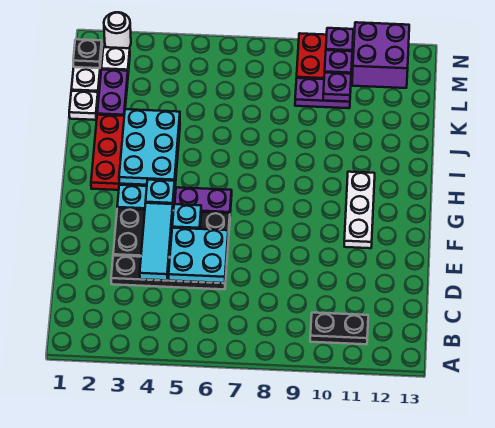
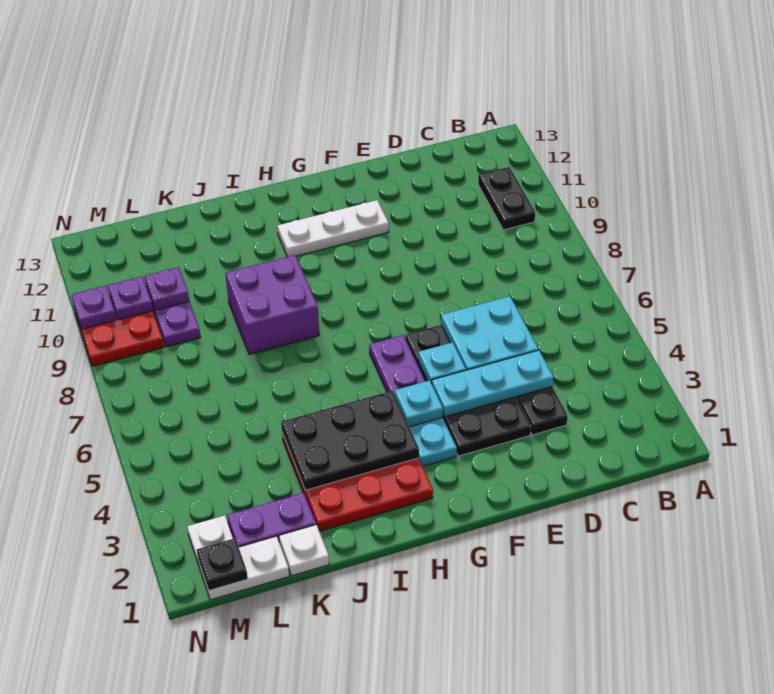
cyan 1x3 tile [140,203,173,280] -> cyan 1x3 plate [432,350,553,417]
cyan 2x3 plate [119,109,180,185] -> black 2x3 plate [281,391,419,490]
purple 2x2 brick [352,22,409,88] -> purple 2x2 brick moved to [225,255,319,354]
white 1x1 round brick [104,12,131,48] -> none

